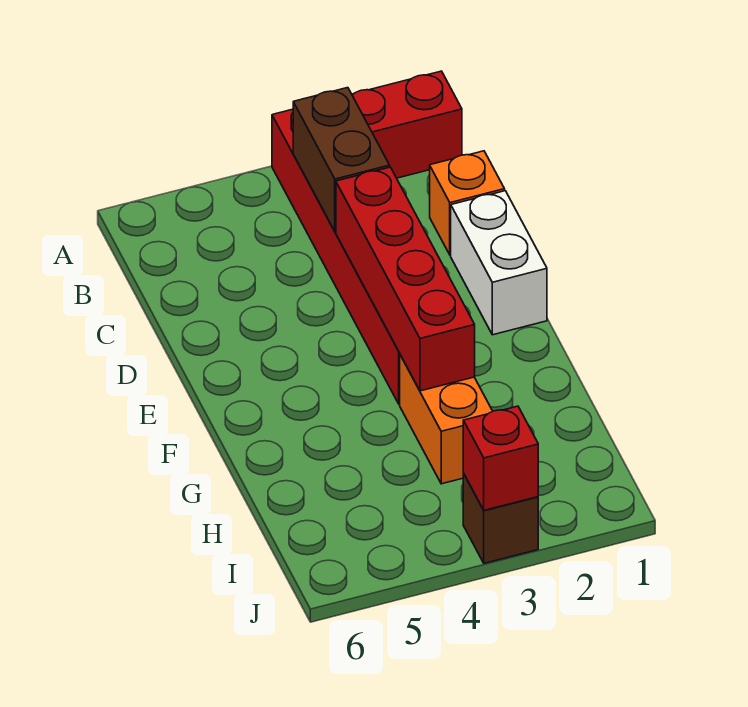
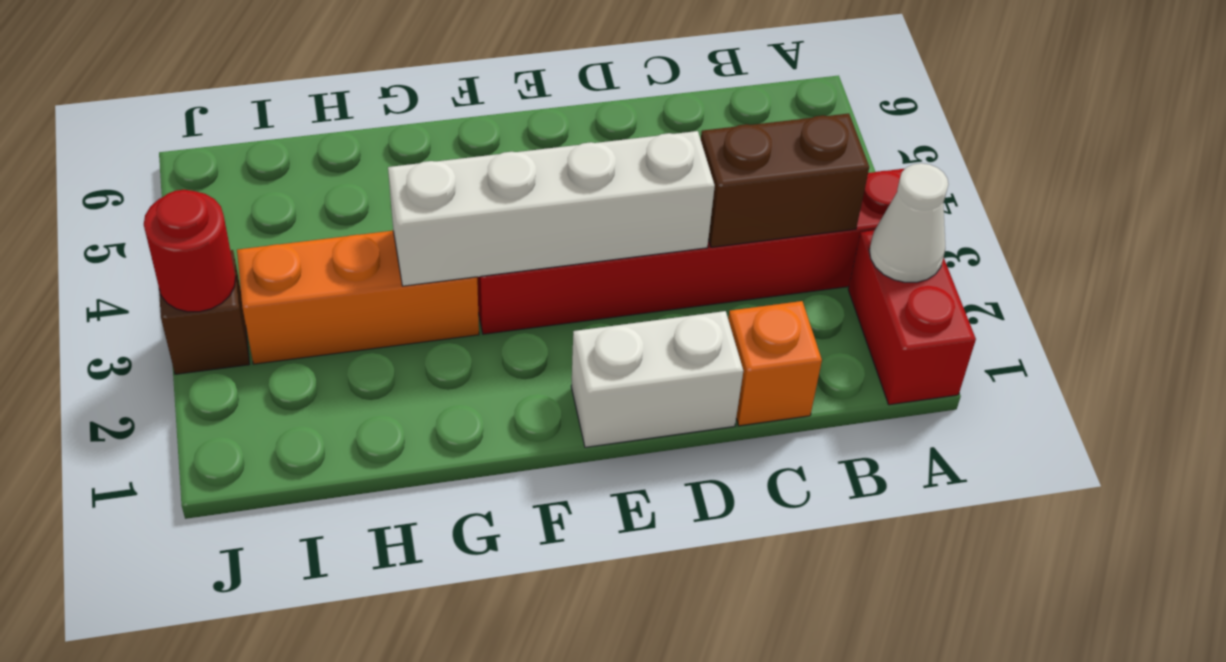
none -> white 1x1 cone [869,163,948,282]
red 1x4 brick [336,167,475,391] -> white 1x4 brick [388,131,715,286]
orange 1x2 brick [400,355,493,484] -> orange 1x3 brick [237,231,479,364]
red 1x1 brick [463,406,538,510] -> red 1x1 round brick [144,190,236,312]

